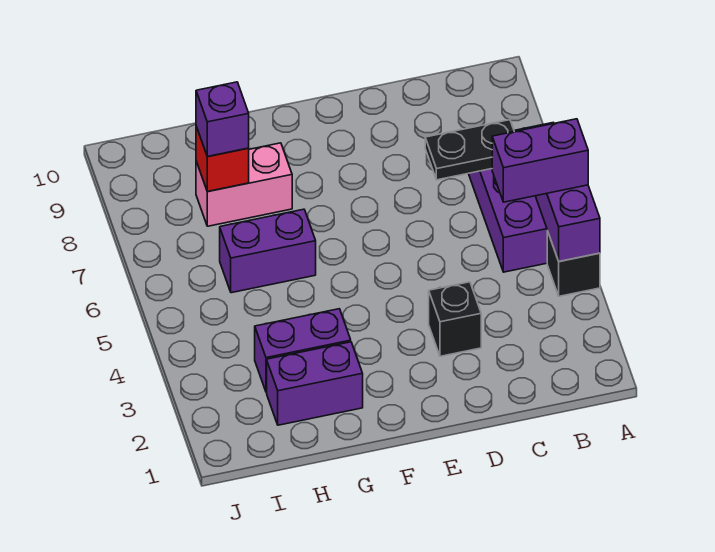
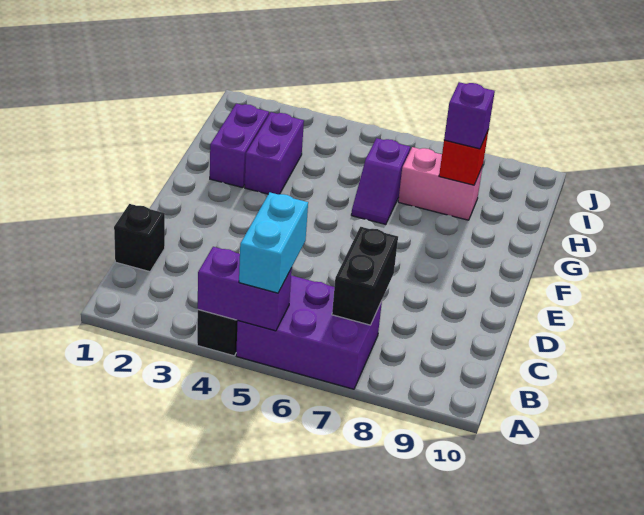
purple 1x2 brick [492,119,588,202] -> cyan 1x2 brick [239,192,308,293]
black 1x2 plate [425,120,514,180] -> black 1x2 brick [332,227,398,325]
black 1x1 brick [429,282,481,356] -> black 1x1 brick moved to [114,204,165,272]
purple 1x2 brick [220,209,316,293] -> purple 1x2 slope [351,138,410,225]
pink 1x2 brick [196,143,292,226] -> pink 1x2 brick turned to [398,147,483,220]

